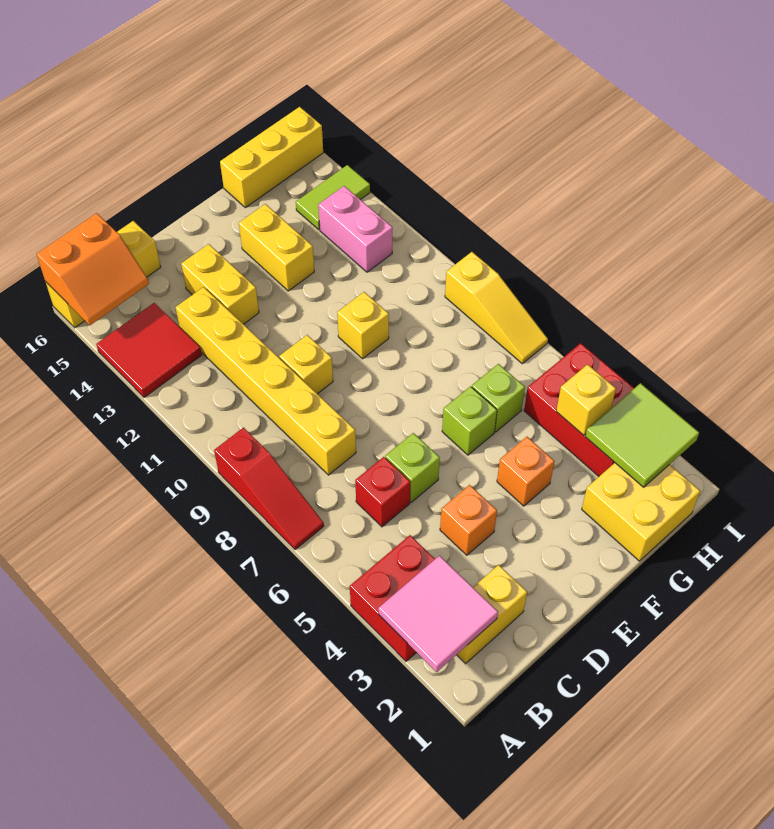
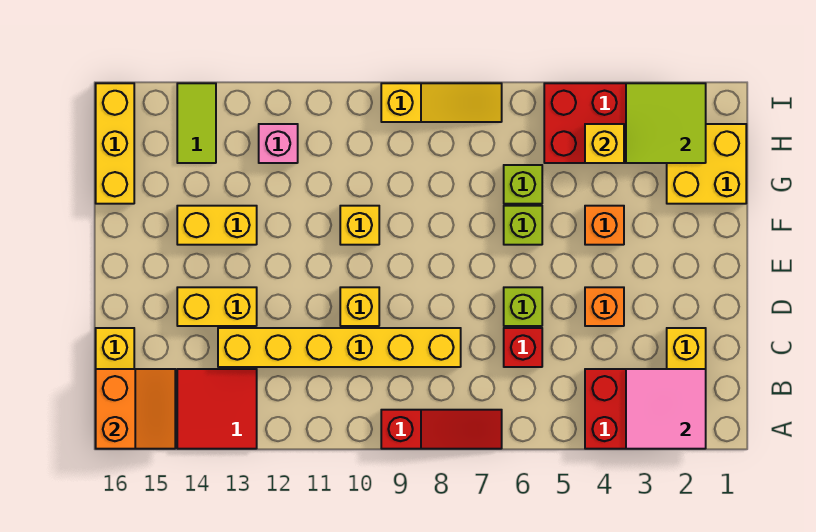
pink 1x2 brick [318,186,393,272] -> pink 1x1 brick [259,124,298,163]

